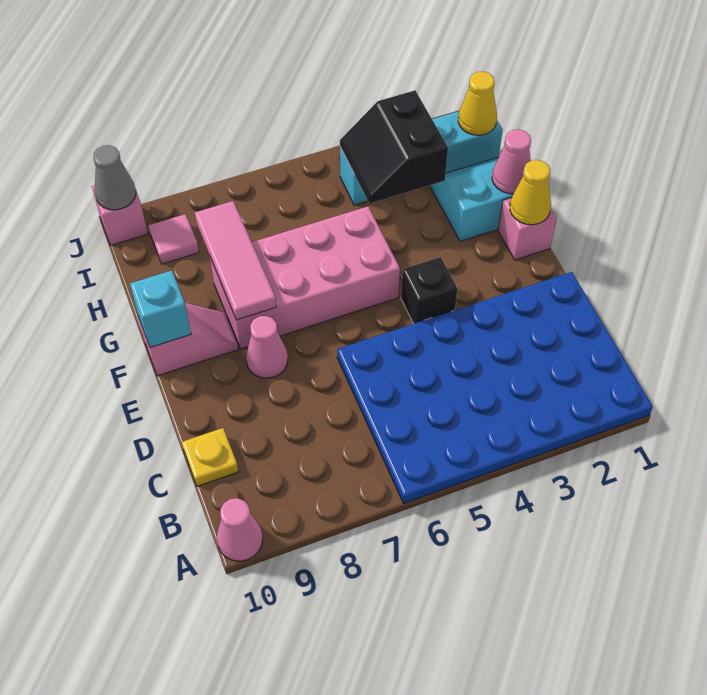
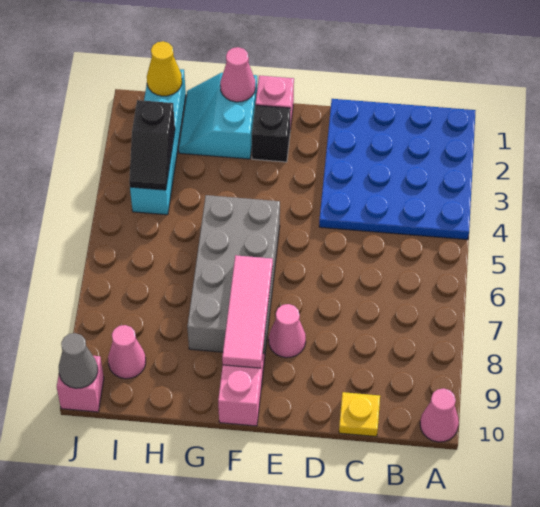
blue 4x6 plate [337,272,653,503] -> blue 4x4 plate [319,99,476,240]
black 1x1 brick [401,257,457,324] -> black 1x1 brick moved to [252,105,291,162]
yellow 1x1 cone [510,160,551,225] -> none
pink 2x4 brick [210,206,400,349] -> grey 2x4 brick [187,195,280,354]
pink 1x3 tile [195,201,276,320] -> pink 1x3 tile turned to [222,255,273,368]
cyan 1x1 brick [130,270,191,348] -> none
black 2x2 slope [340,91,448,204] -> black 1x2 slope [129,100,175,190]
pink 1x1 tile [148,214,199,264] -> pink 1x1 cone [108,325,146,379]

